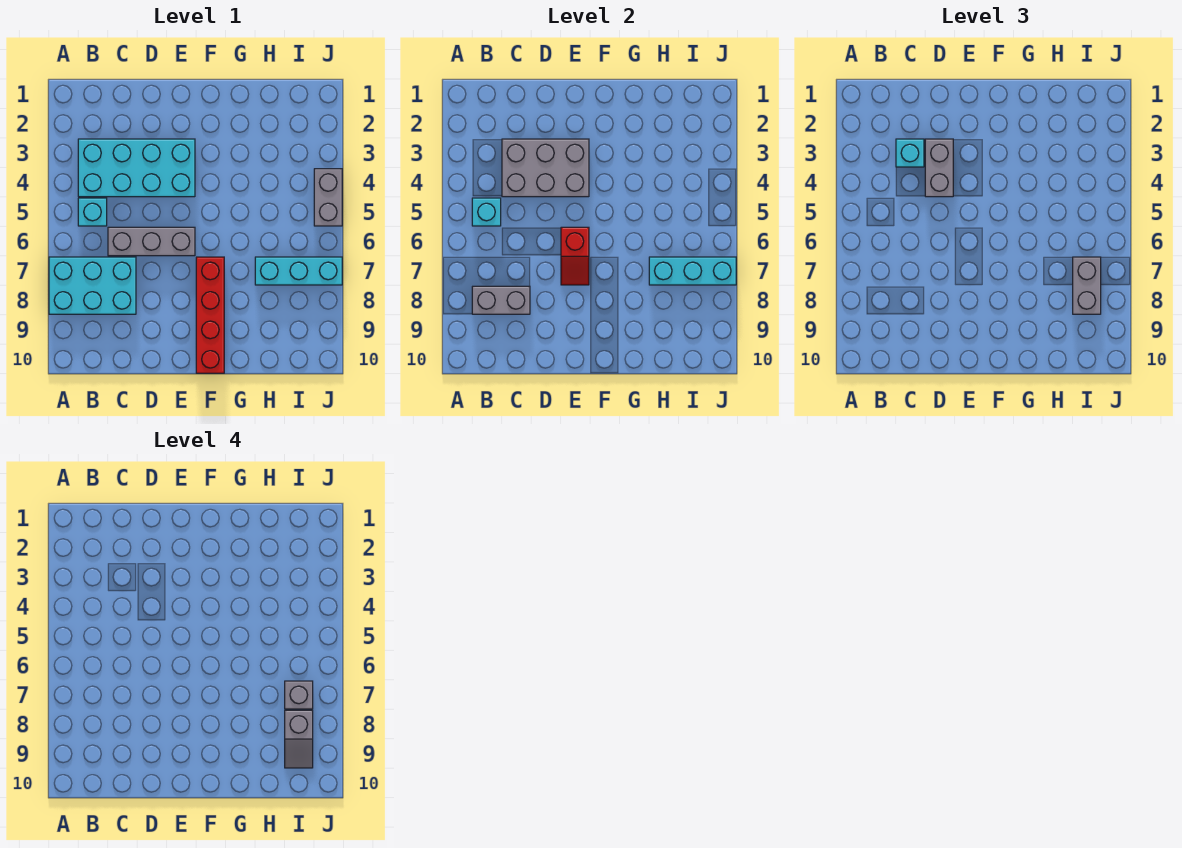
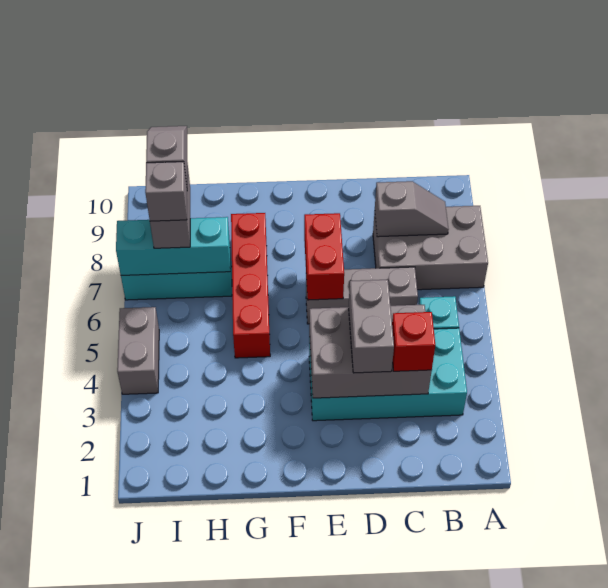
cyan 2x3 brick [49,257,136,314] -> grey 2x3 brick [373,206,488,290]
cyan 1x1 brick [472,198,501,226] -> none
grey 1x2 brick [472,286,530,314] -> grey 1x2 slope [375,181,449,237]
cyan 1x1 brick [896,139,924,167] -> red 1x1 brick [392,312,435,371]
red 1x2 slope [561,227,589,285] -> red 1x2 brick [304,213,344,300]
red 1x4 brick [196,257,224,373] -> red 1x4 brick moved to [231,213,270,358]

